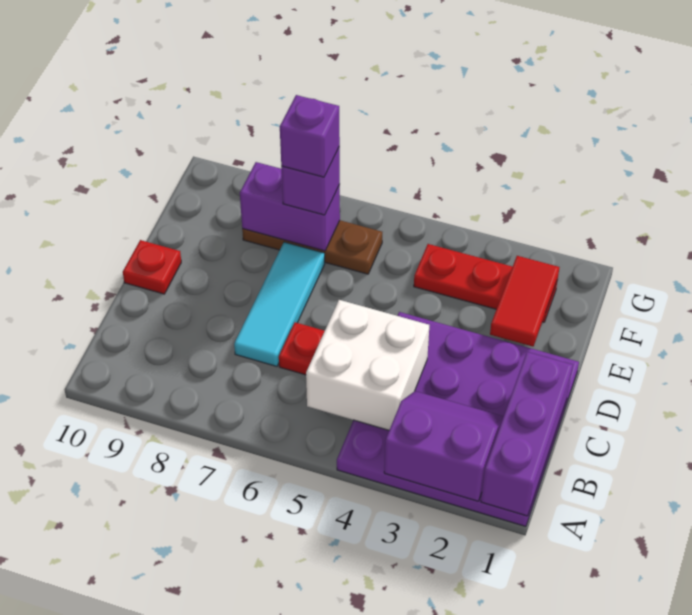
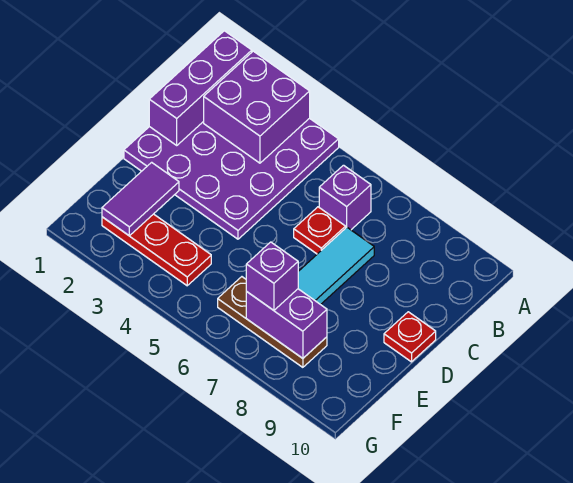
purple 2x2 slope [384,391,504,501] -> purple 2x2 brick [204,51,310,163]
white 2x2 brick [306,300,429,430] -> none
red 1x2 tile [490,256,559,347] -> purple 1x2 tile [102,162,179,236]
purple 1x1 brick [280,95,340,177] -> purple 1x1 brick moved to [319,165,371,230]

